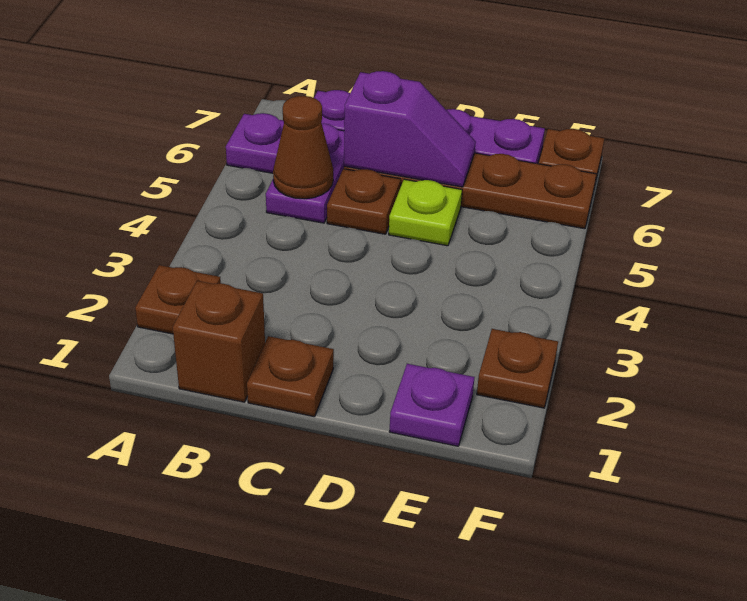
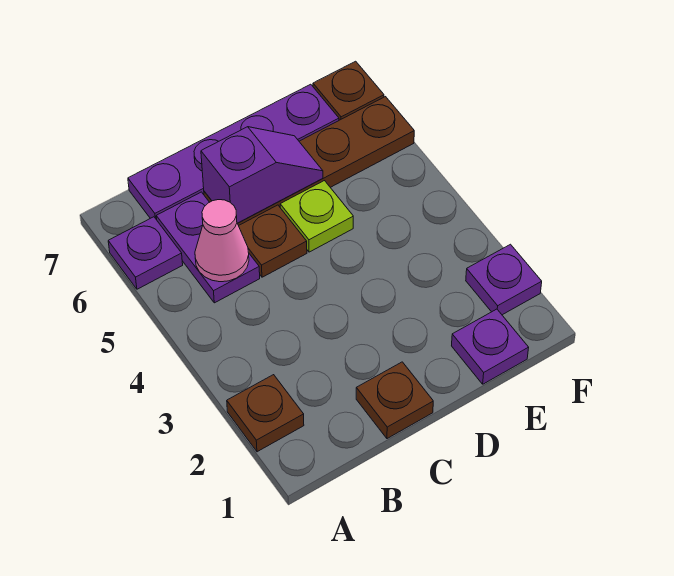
brown 1x1 brick [173,281,265,402] -> none
brown 1x1 cone [273,96,333,199] -> pink 1x1 cone [195,200,249,282]
brown 1x1 plate [477,329,558,408] -> purple 1x1 plate [466,244,542,315]

